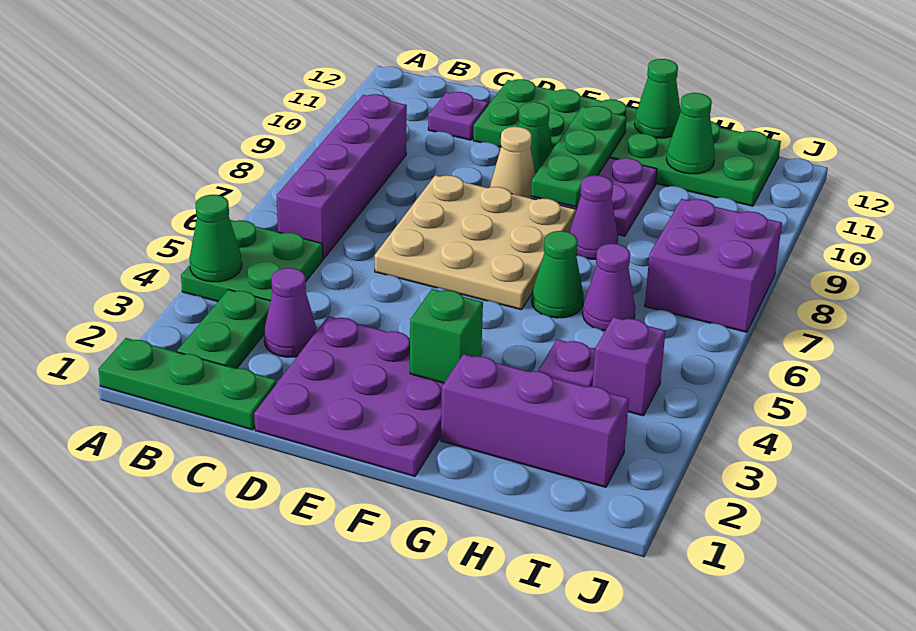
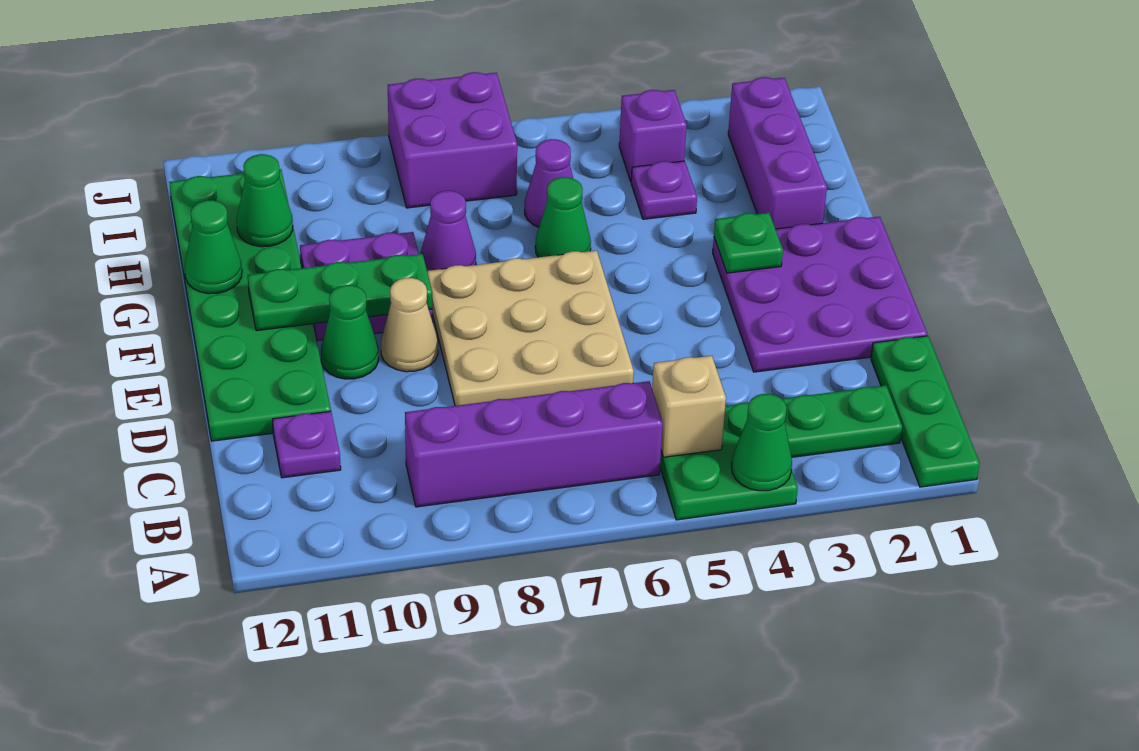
none -> tan 1x1 brick [652,356,726,457]
purple 1x1 cone [264,268,317,357] -> none
green 1x1 brick [410,289,483,383] -> green 1x1 plate [714,213,783,273]

